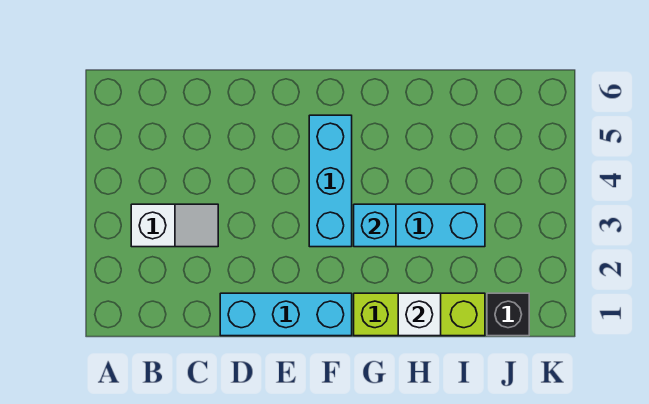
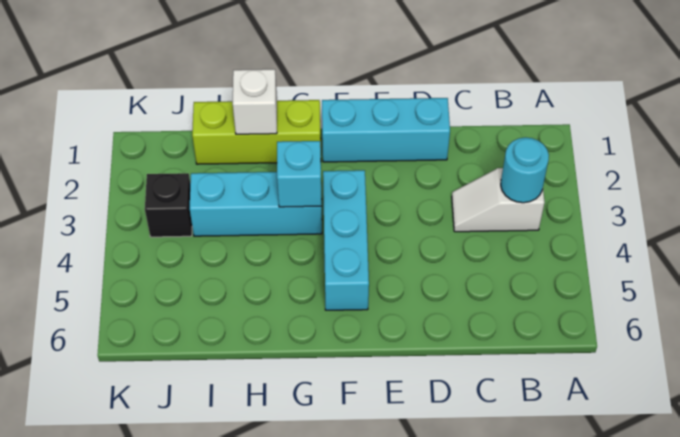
none -> cyan 1x1 round brick [501,137,549,203]
black 1x1 brick [487,293,529,336] -> black 1x1 brick moved to [145,173,192,237]

